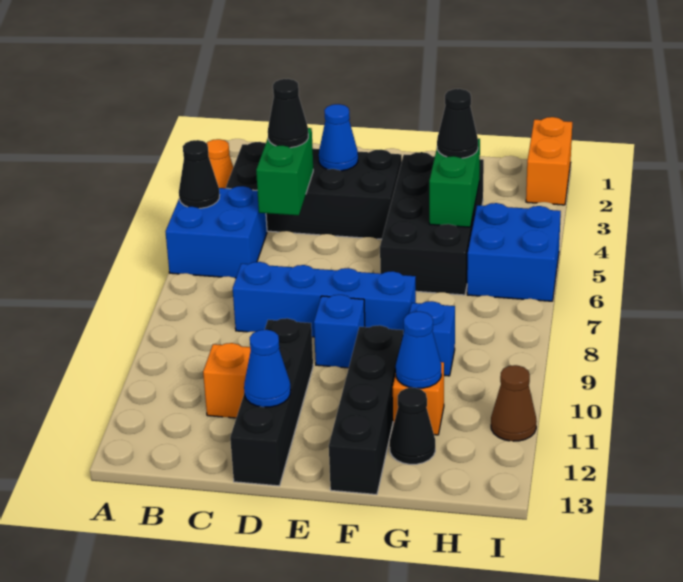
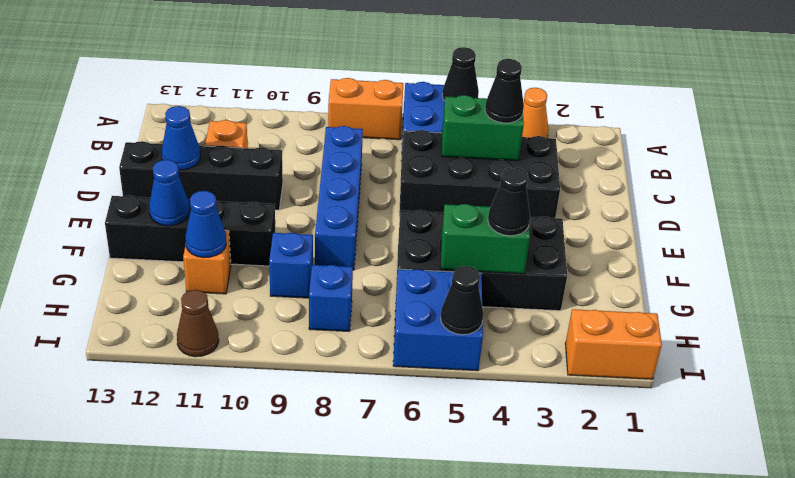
none -> orange 1x2 brick [328,78,403,140]
black 2x4 brick [226,142,402,239] -> black 2x4 brick turned to [399,130,560,218]
blue 1x1 cone [319,104,358,171] -> blue 1x1 cone moved to [149,160,190,226]
blue 1x1 brick [314,295,365,368] -> blue 1x1 brick moved to [309,265,353,331]
black 1x1 cone [390,388,435,464] -> black 1x1 cone moved to [440,266,483,335]

